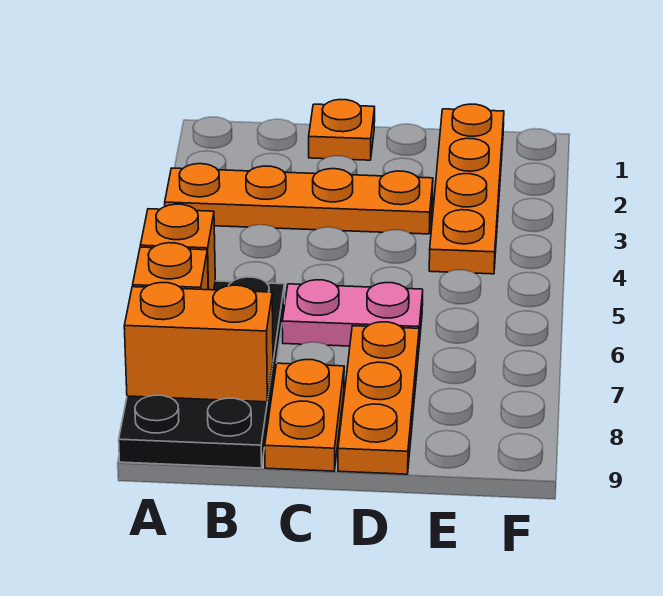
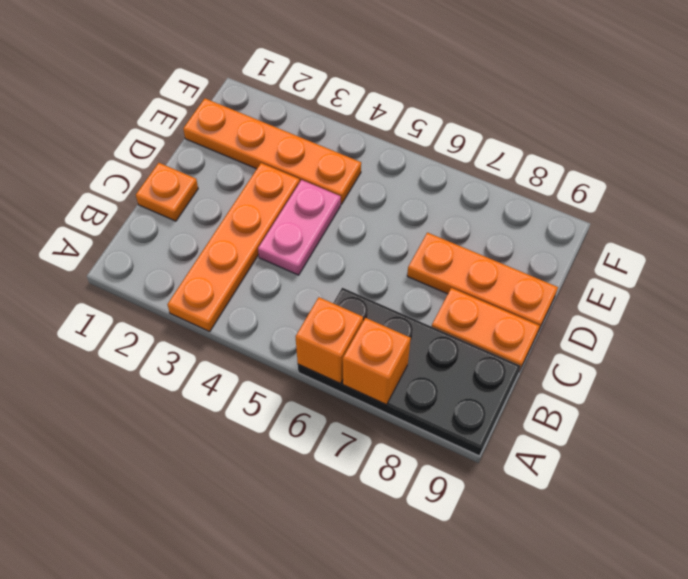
orange 1x2 brick [124,283,273,402] -> none
pink 1x2 plate [282,280,423,346] -> pink 1x2 plate moved to [258,180,341,275]

